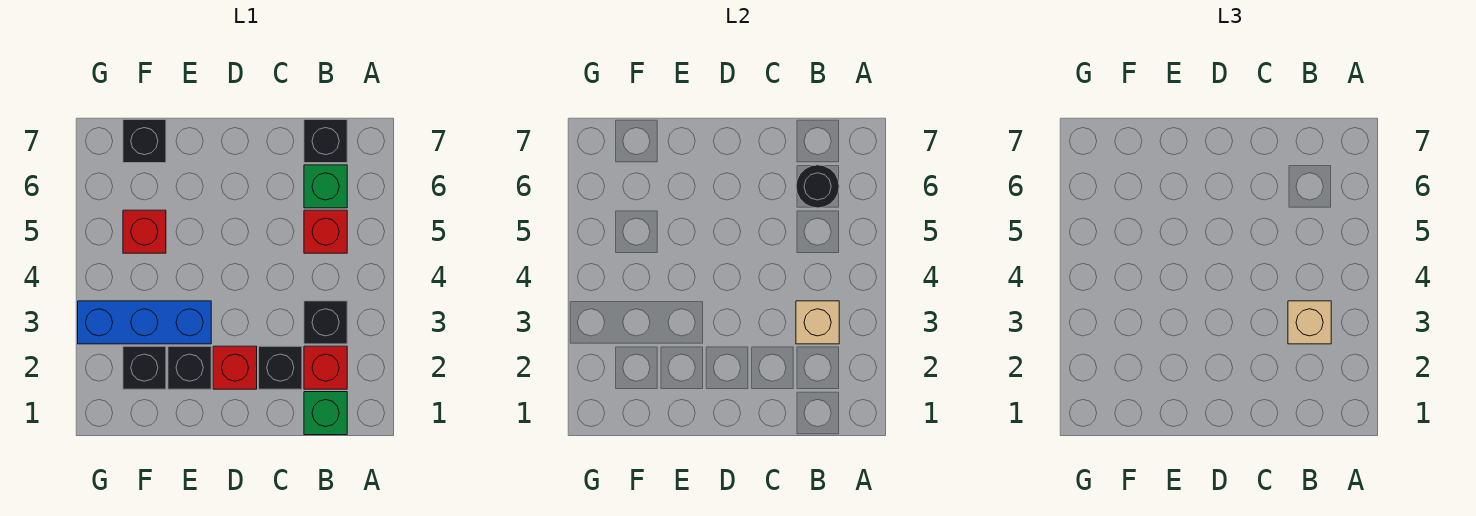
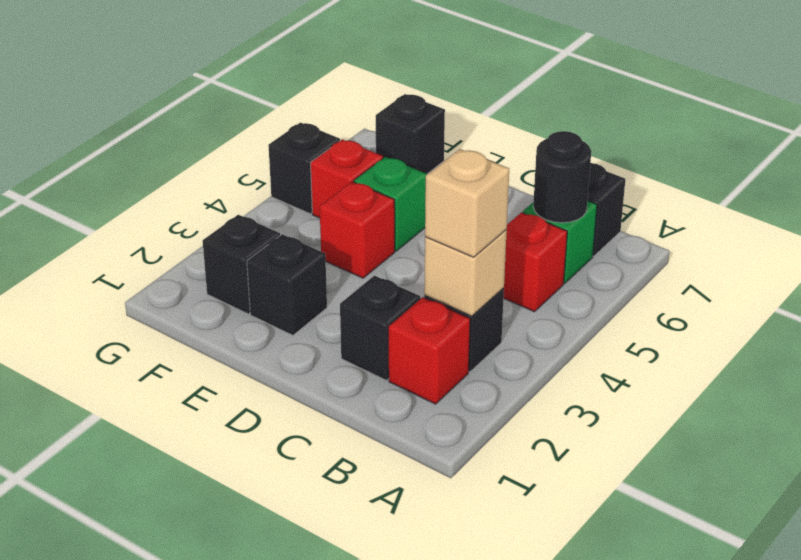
green 1x1 brick [304,392,347,435] -> green 1x1 brick moved to [354,157,427,251]
red 1x1 brick [213,346,257,389] -> red 1x1 brick moved to [320,182,395,278]
blue 1x3 brick [78,301,211,344] -> none
none -> black 1x1 brick [268,123,340,214]

